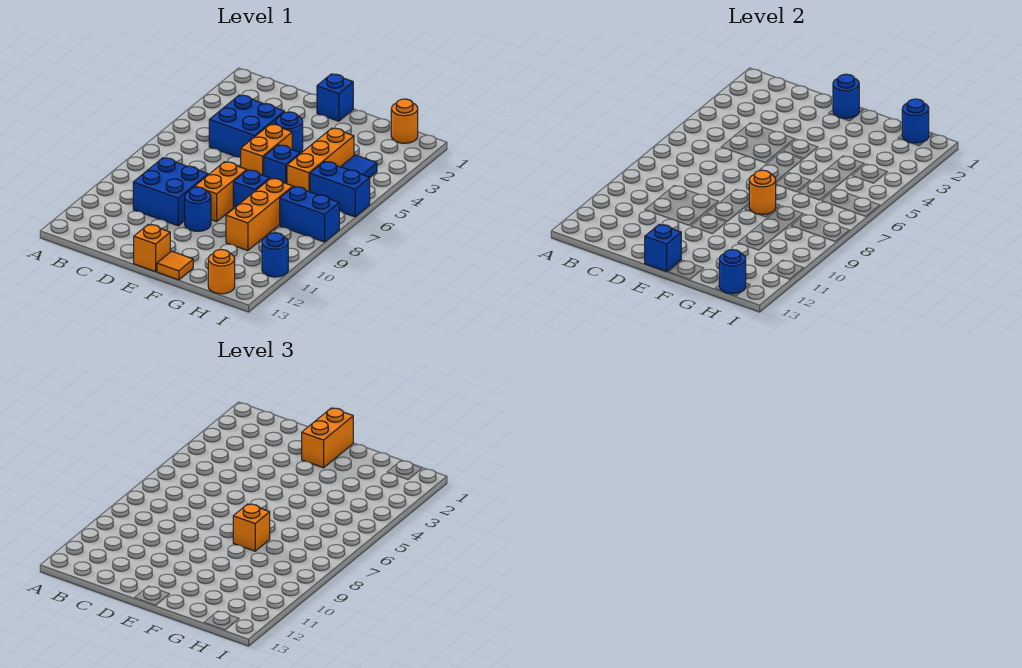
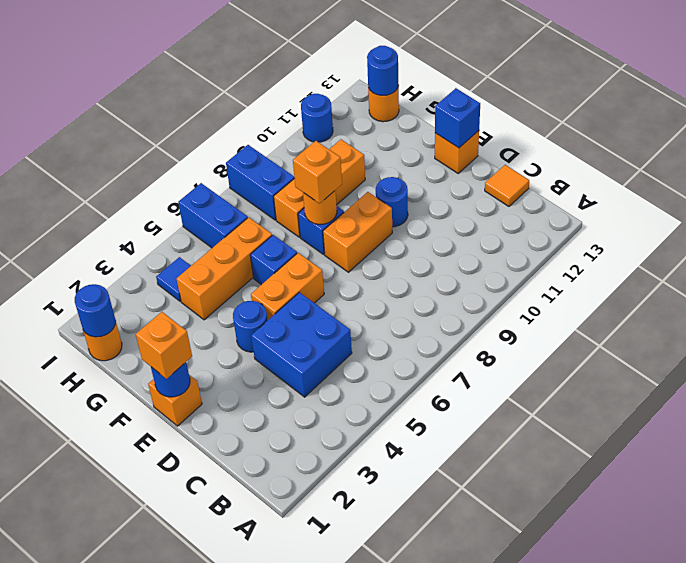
blue 2x2 brick [133,158,208,226] -> none
blue 1x1 brick [317,74,353,121] -> orange 1x1 brick [148,375,202,426]
orange 1x2 brick [302,408,353,468] -> orange 1x1 brick [136,312,192,379]
orange 1x1 tile [157,251,193,280] -> orange 1x1 tile moved to [485,165,529,206]

